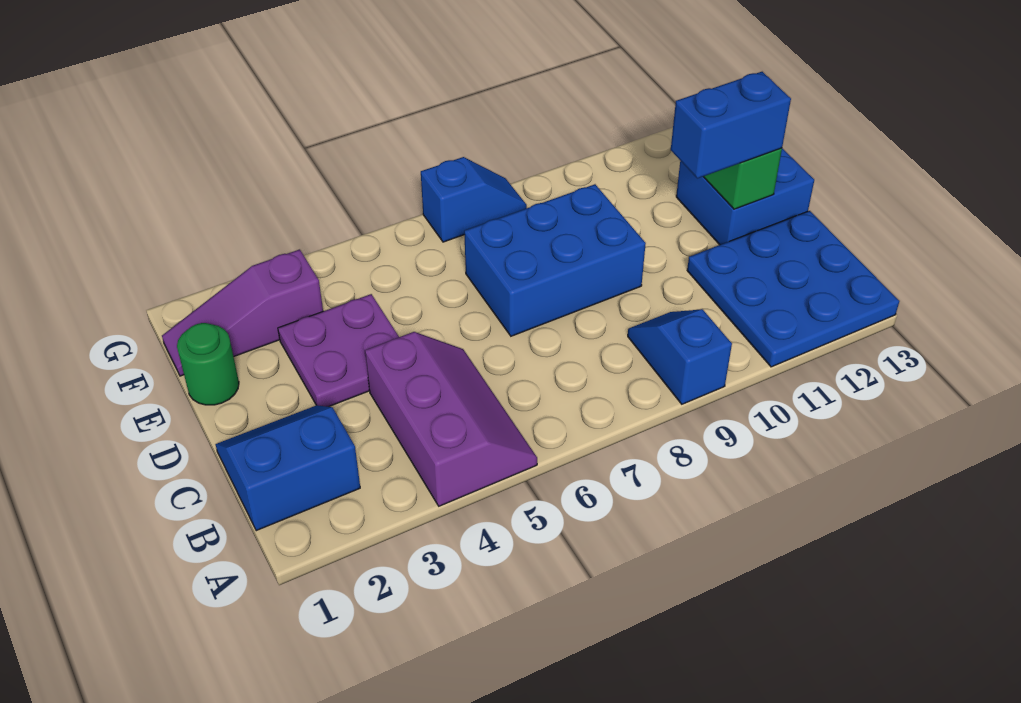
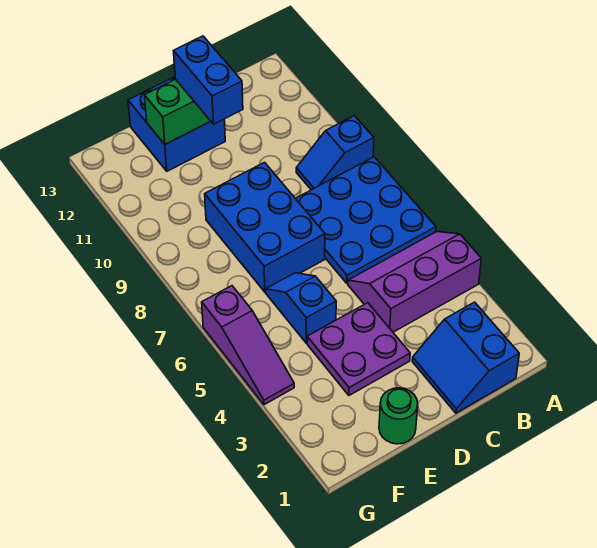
blue 3x3 plate [687,211,899,367] -> blue 3x3 plate moved to [295,157,436,283]
purple 1x3 slope [162,249,323,376] -> purple 1x3 slope moved to [202,286,294,405]
blue 1x2 slope [421,157,527,242] -> blue 1x2 slope moved to [266,273,336,343]

